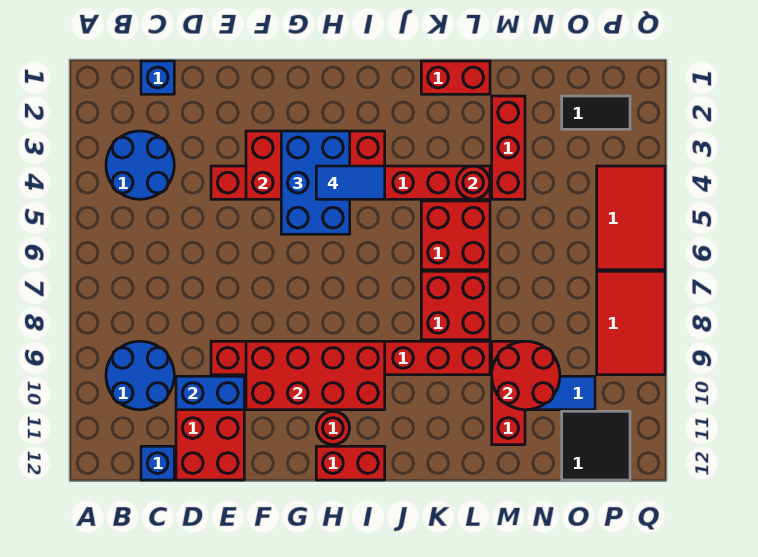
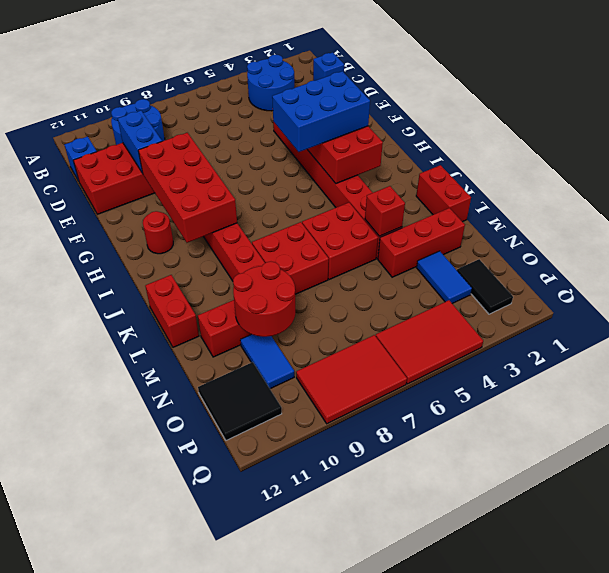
blue 1x2 tile [316,166,385,199] -> blue 1x2 tile moved to [417,251,472,303]
red 1x2 brick [316,446,385,480] -> red 1x2 brick moved to [145,275,199,347]
red 1x1 round brick [457,166,490,199] -> red 1x1 brick [365,186,405,236]

